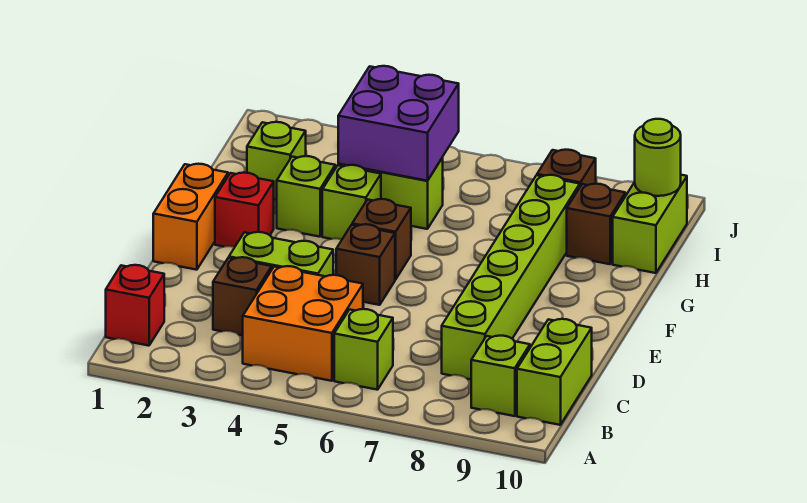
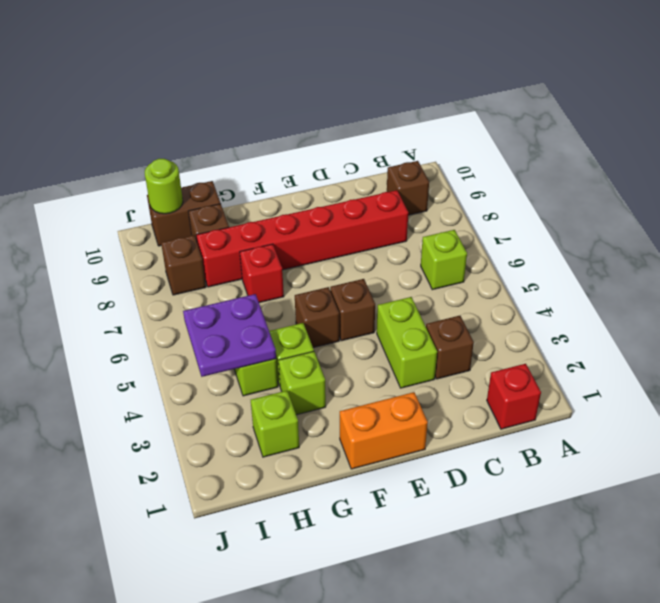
orange 2x2 brick [243,266,363,381] -> none
lime 1x1 brick [471,336,530,416] -> brown 1x1 brick [387,161,429,215]
lime 1x2 brick [517,319,592,425] -> none
lime 1x6 brick [442,175,580,379] -> red 1x6 brick [196,190,408,287]
red 1x1 brick [215,173,274,247] -> red 1x1 brick moved to [240,244,284,303]
purple 2x2 brick [338,66,459,181] -> purple 2x2 plate [183,294,276,377]
lime 1x2 brick [613,175,687,273] -> brown 1x2 brick [147,181,221,246]

